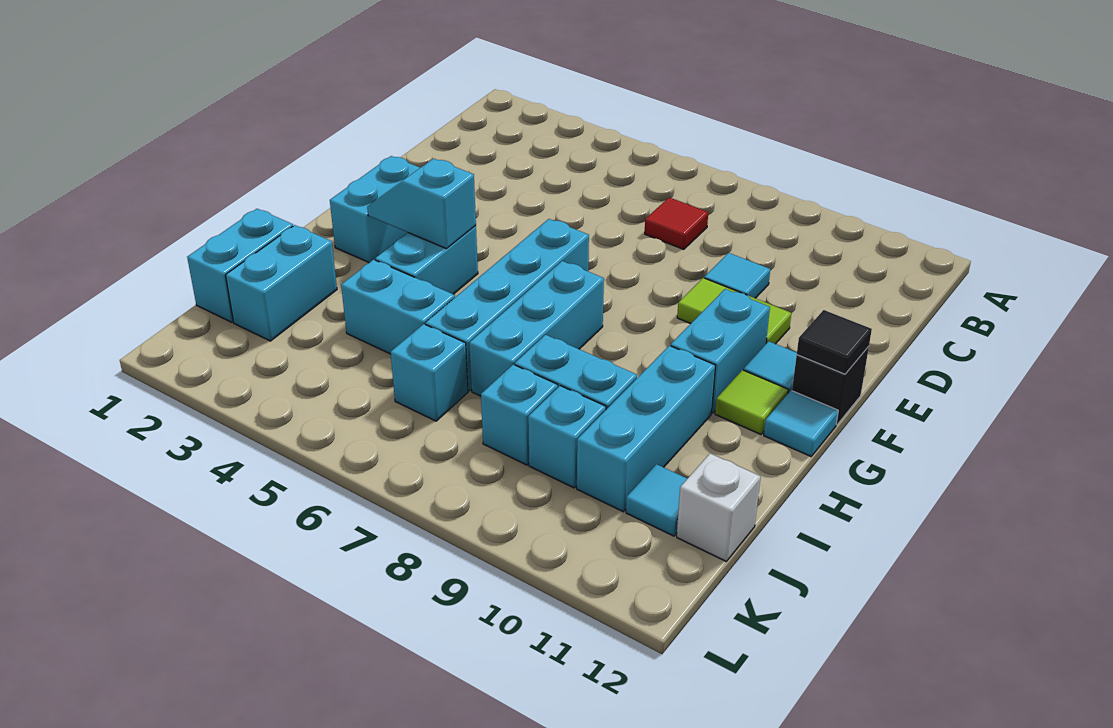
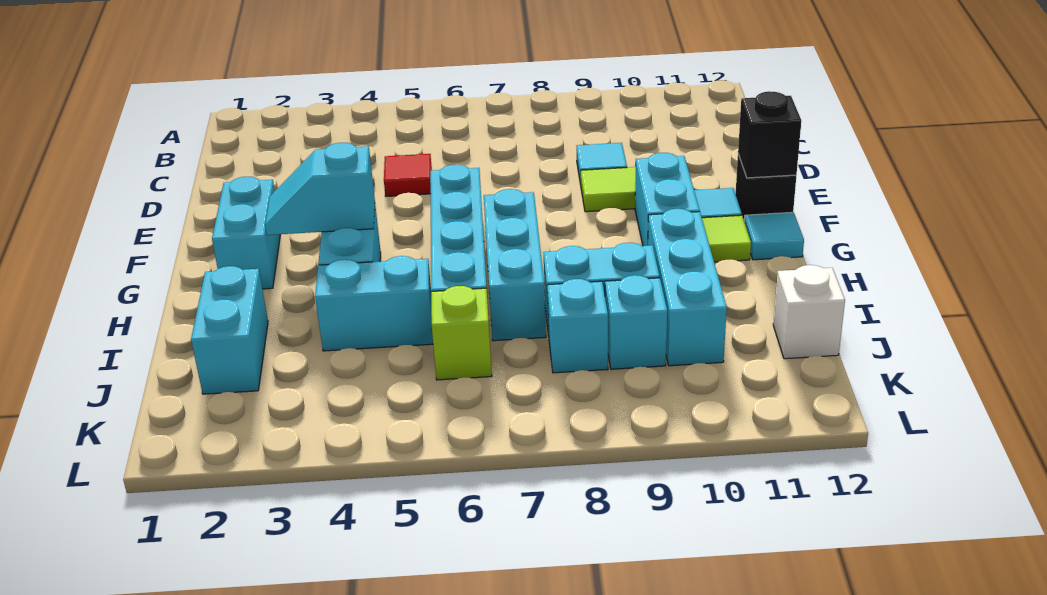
red 1x1 tile [645,197,708,249] -> red 1x1 tile moved to [384,154,432,197]
black 1x1 tile [797,310,872,374] -> black 1x1 brick [738,91,801,178]
cyan 1x2 brick [187,209,293,322] -> none
cyan 1x1 brick [391,324,468,421] -> lime 1x1 brick [431,286,492,380]
cyan 1x1 tile [626,464,687,536] -> none

